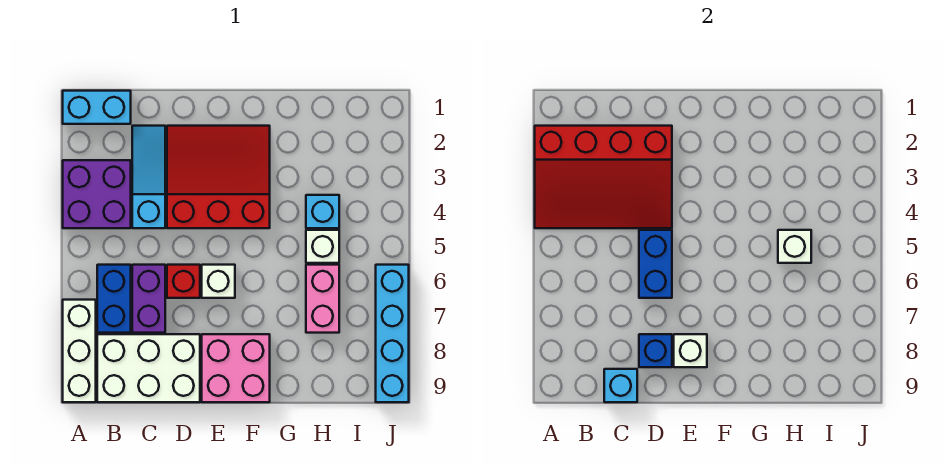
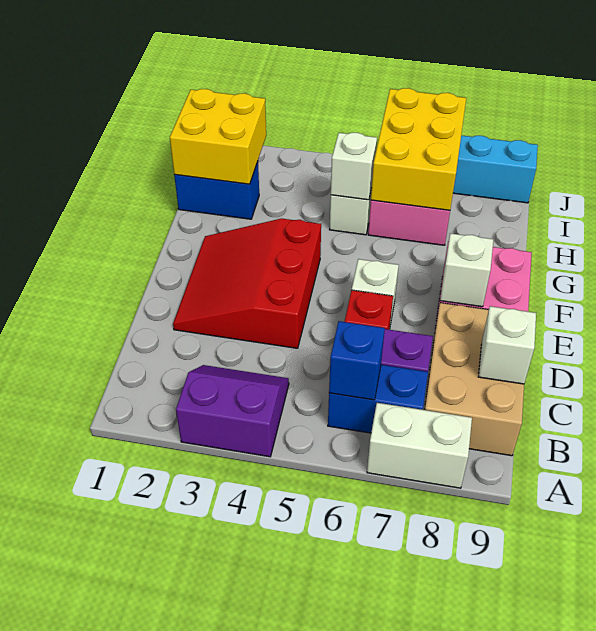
cyan 1x2 brick [63,91,131,124] -> none
red 3x4 slope [535,126,672,228] -> none
purple 2x2 brick [63,160,131,228] -> purple 2x2 slope [176,365,289,457]
white 1x3 brick [63,300,96,402] -> white 1x2 brick [367,403,472,488]
white 2x3 brick [97,334,200,402] -> tan 2x3 brick [424,303,524,456]
cyan 1x3 slope [132,126,165,228] -> none
cyan 1x1 brick [604,369,637,402] -> white 1x1 brick [478,306,536,384]
blue 1x2 brick [639,230,672,298] -> blue 1x2 brick moved to [174,162,259,219]
blue 1x1 brick [639,334,672,367] -> blue 1x1 brick moved to [329,321,385,400]
none -> yellow 2x2 brick [170,89,266,184]
cyan 1x1 brick [306,195,339,228] -> none
none -> yellow 2x3 brick [371,88,466,210]

